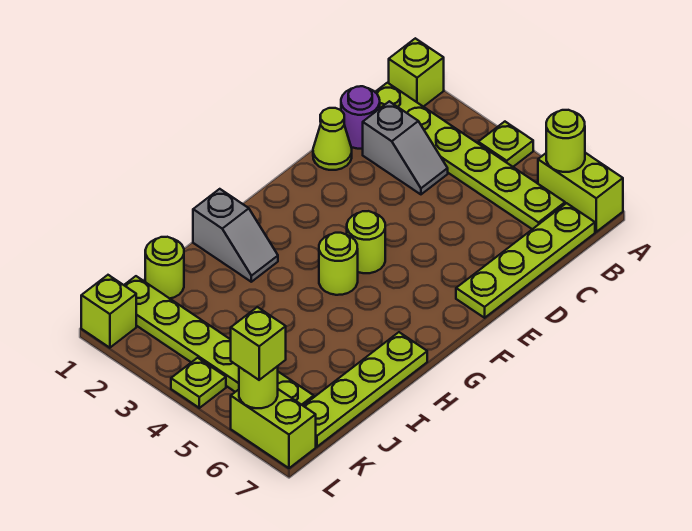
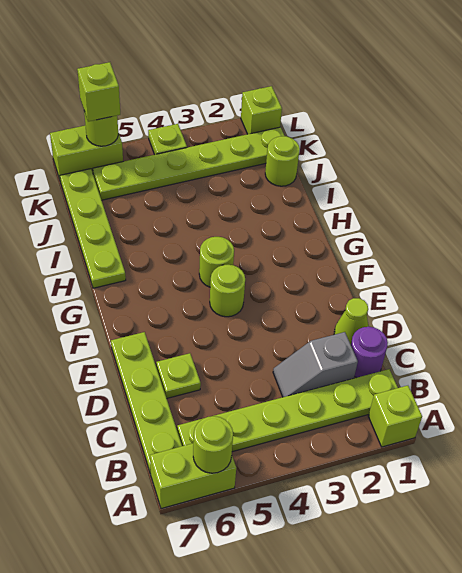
lime 1x1 plate [478,122,533,167] -> lime 1x1 plate moved to [156,353,201,398]
grey 1x2 slope [193,189,278,282] -> none

